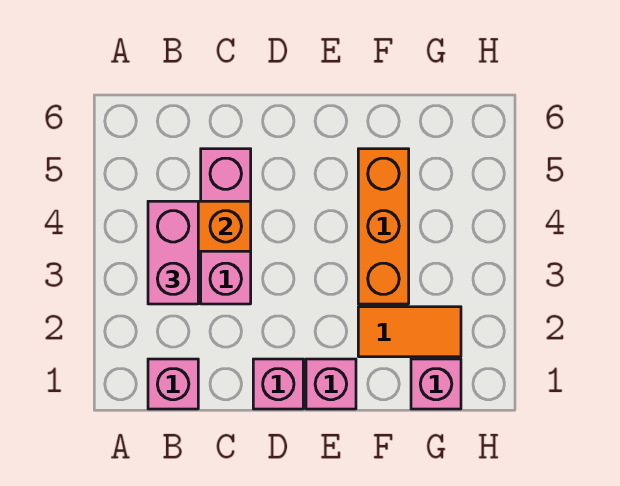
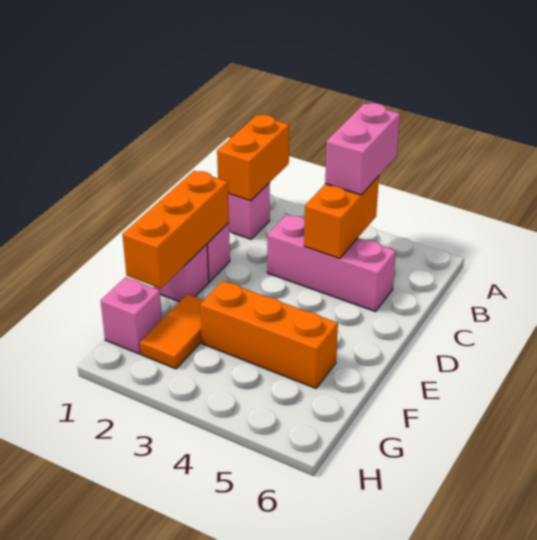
none -> orange 1x2 brick [217,115,289,201]
pink 1x2 brick [148,201,198,304] -> pink 1x2 brick turned to [325,103,400,195]
none -> orange 1x3 brick [122,171,229,289]

